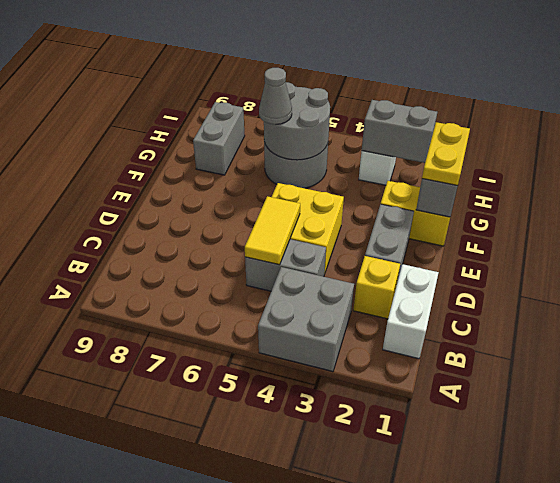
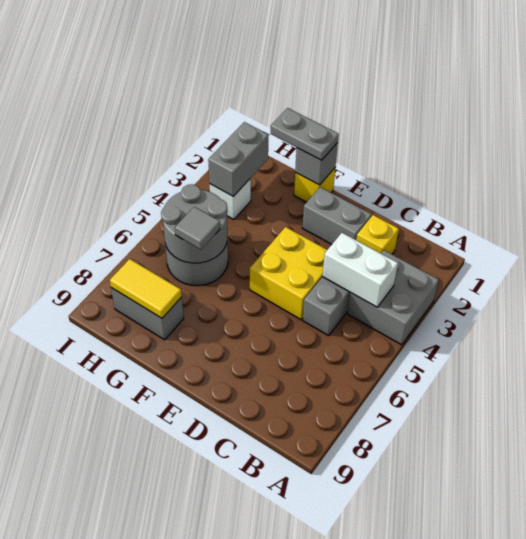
white 1x2 brick [383,264,439,359] -> white 1x2 brick moved to [322,233,398,307]
yellow 1x2 tile [245,196,300,265] -> yellow 1x2 tile moved to [110,259,182,318]
yellow 1x2 brick [381,181,450,246] -> yellow 1x1 brick [294,168,335,202]
yellow 1x2 plate [422,122,470,186] -> grey 1x2 plate [271,108,339,160]
grey 1x1 cone [259,68,292,124] -> grey 1x1 tile [175,207,220,249]

